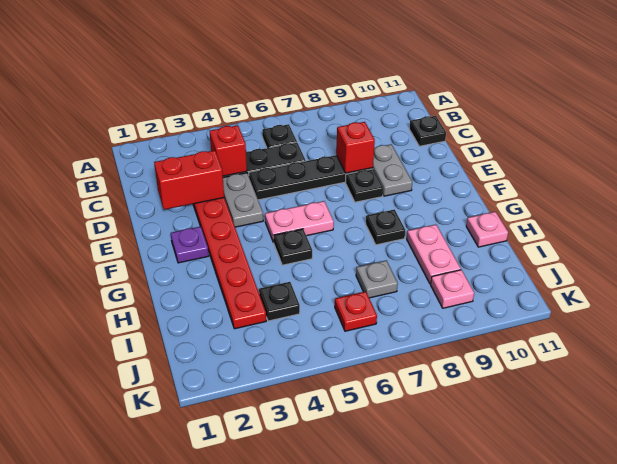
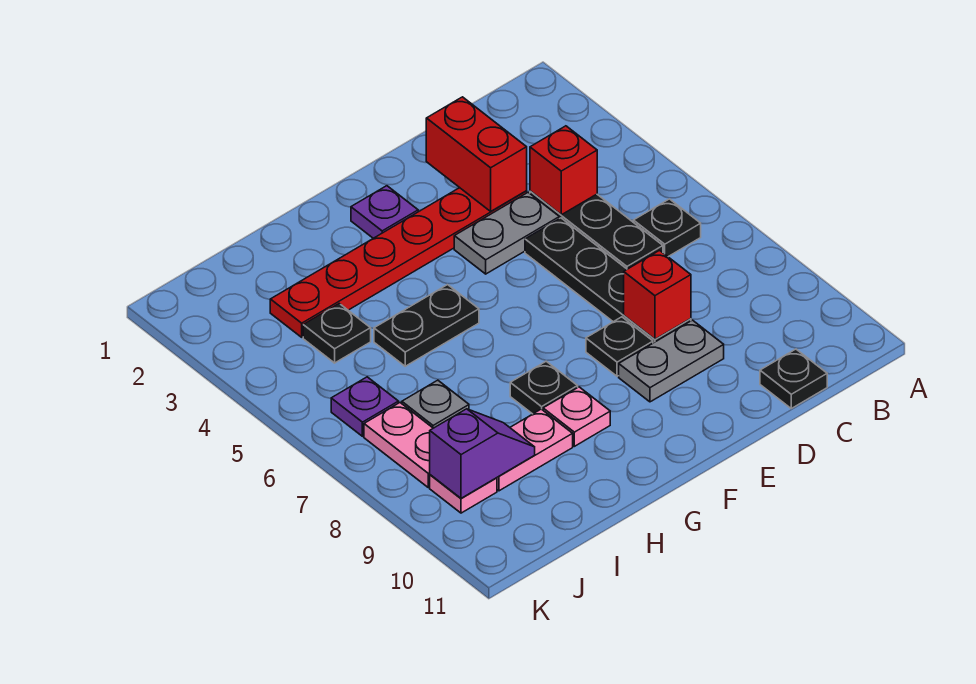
pink 1x2 plate [265,201,334,242] -> pink 1x2 plate moved to [364,403,433,487]
black 1x1 plate [273,229,312,265] -> black 1x2 plate [374,285,479,366]
pink 1x1 plate [466,212,508,247] -> pink 1x1 plate moved to [543,387,610,446]
none -> purple 1x2 slope [430,409,535,498]
red 1x1 plate [335,291,377,331] -> purple 1x1 plate [331,377,398,436]

